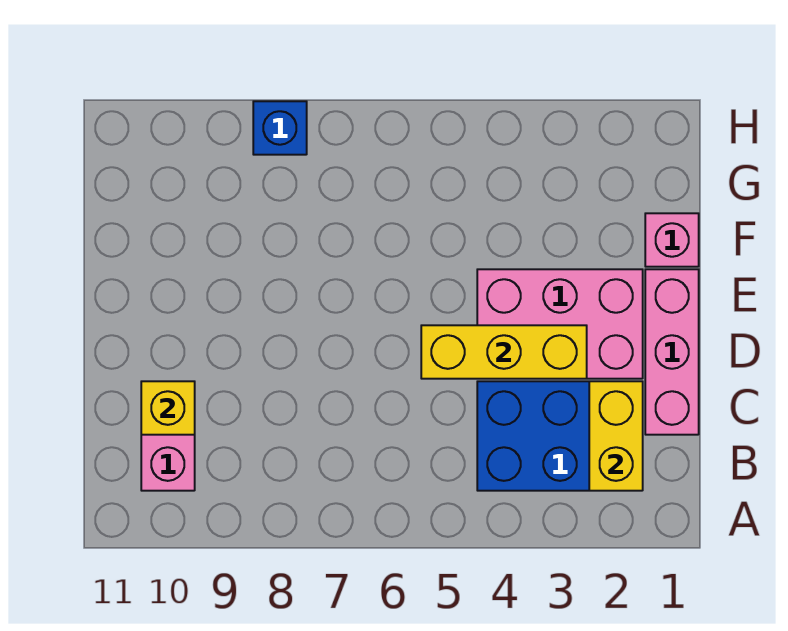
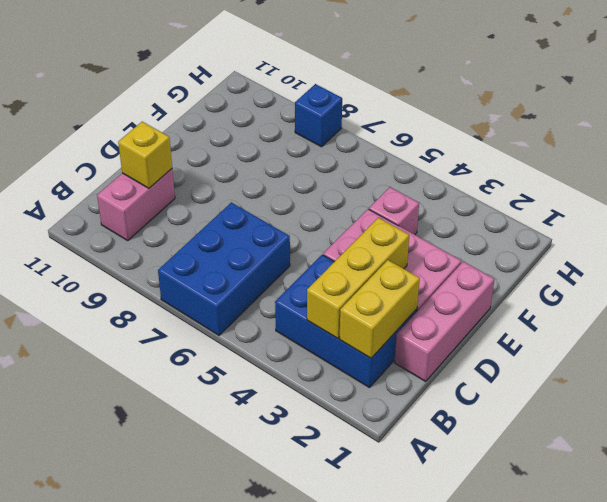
none -> blue 2x3 brick [158,202,290,335]
yellow 1x3 brick [421,325,587,379] -> yellow 1x3 brick turned to [307,218,409,339]
pink 1x1 brick [645,213,699,267] -> pink 1x1 brick moved to [369,187,419,235]

